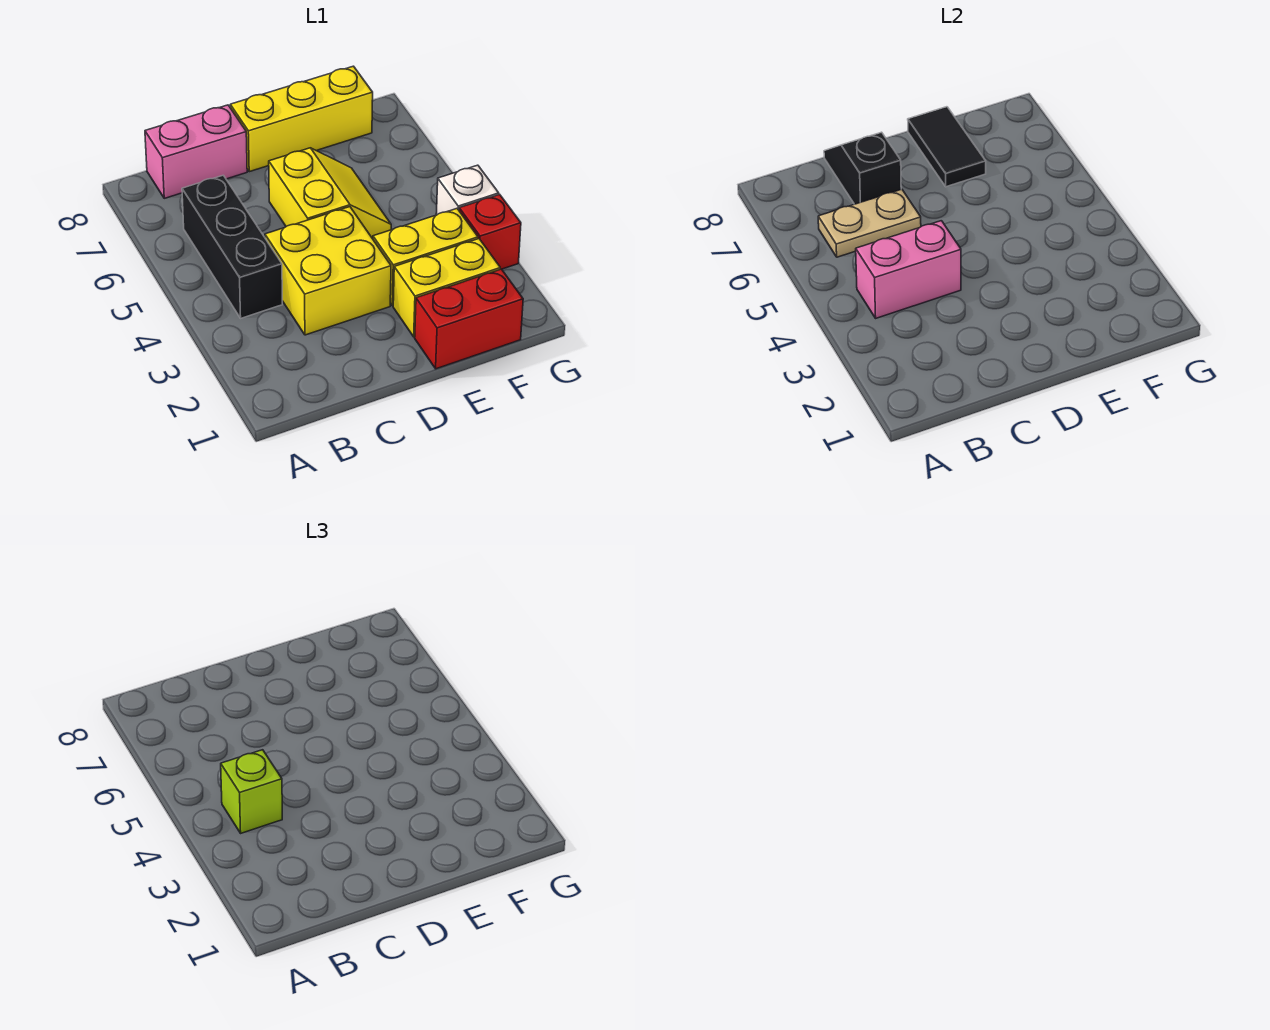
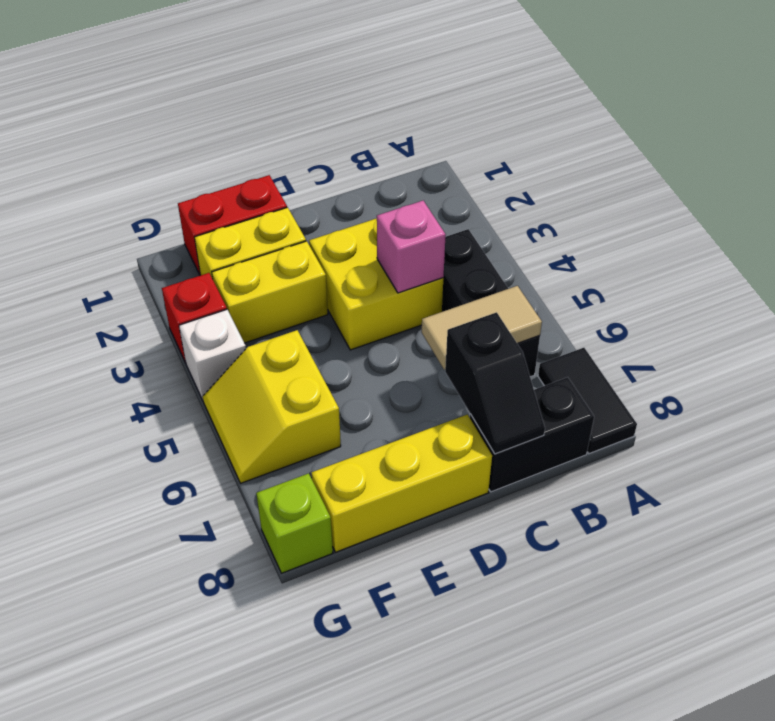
pink 1x2 brick [856,221,961,318] -> pink 1x1 brick [377,201,446,293]
lime 1x1 brick [221,750,282,833] -> lime 1x1 brick moved to [256,473,333,573]
tan 1x2 plate [818,189,921,257] -> tan 1x2 tile [422,286,542,370]
pink 1x2 brick [145,105,247,198] -> black 1x2 brick [470,377,594,492]
yellow 2x2 slope [269,148,391,238] -> yellow 2x2 slope moved to [203,330,341,483]
black 1x2 tile [908,107,986,187] -> black 1x2 tile moved to [538,348,637,454]

